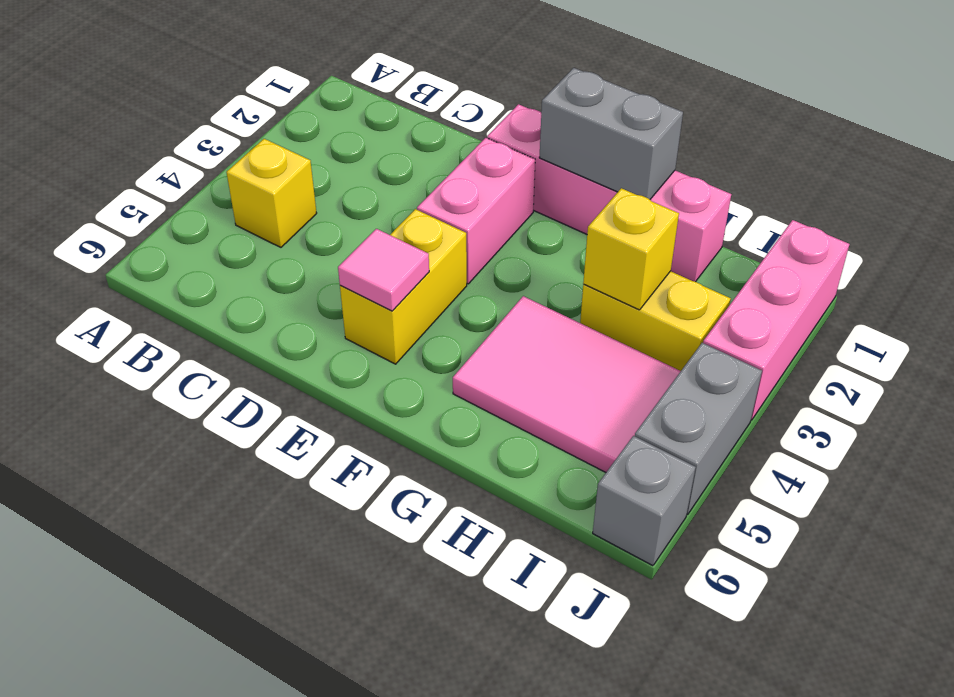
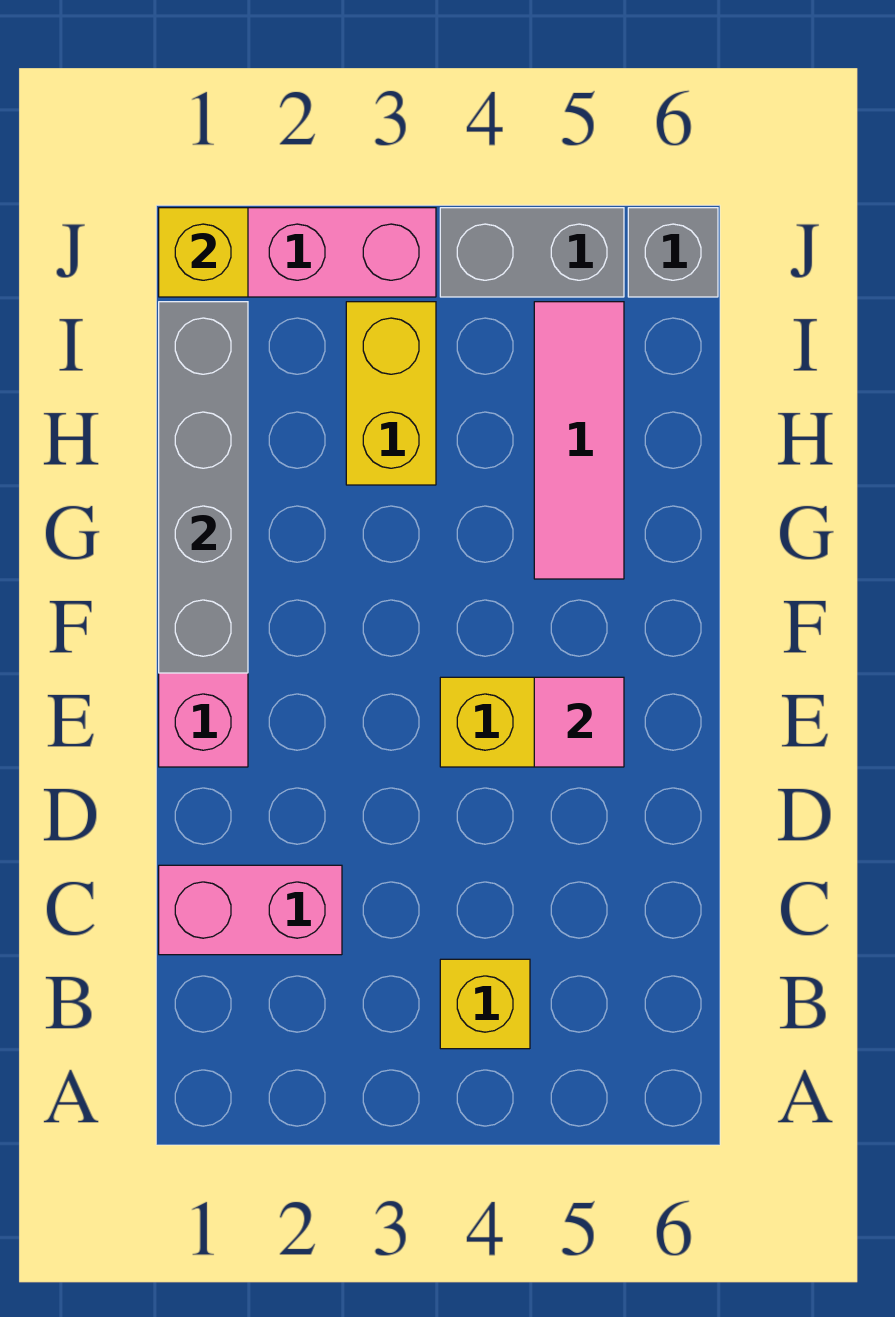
pink 1x2 brick [417,138,535,284] -> pink 1x2 brick moved to [159,865,342,955]
grey 1x2 brick [539,68,683,199] -> grey 1x4 brick [159,302,248,673]
pink 2x3 tile [453,296,681,472] -> pink 1x3 tile [534,302,624,579]
yellow 1x1 brick [583,188,679,310] -> yellow 1x1 brick moved to [159,208,248,297]

